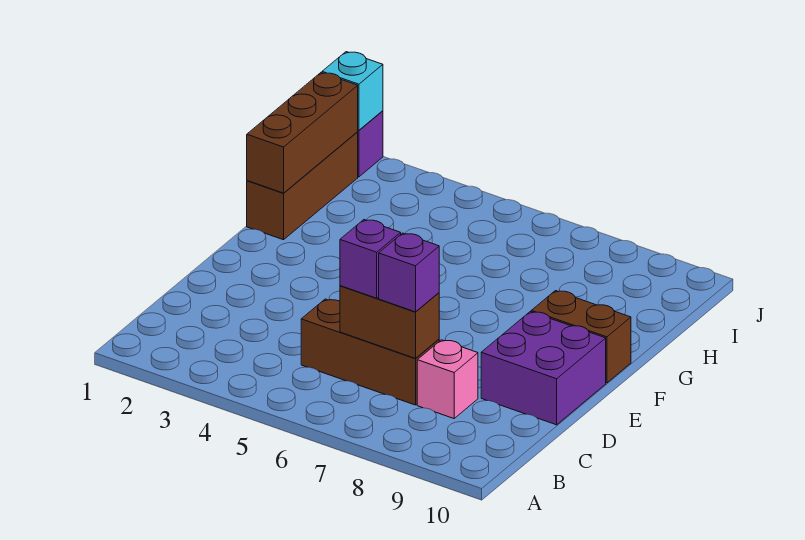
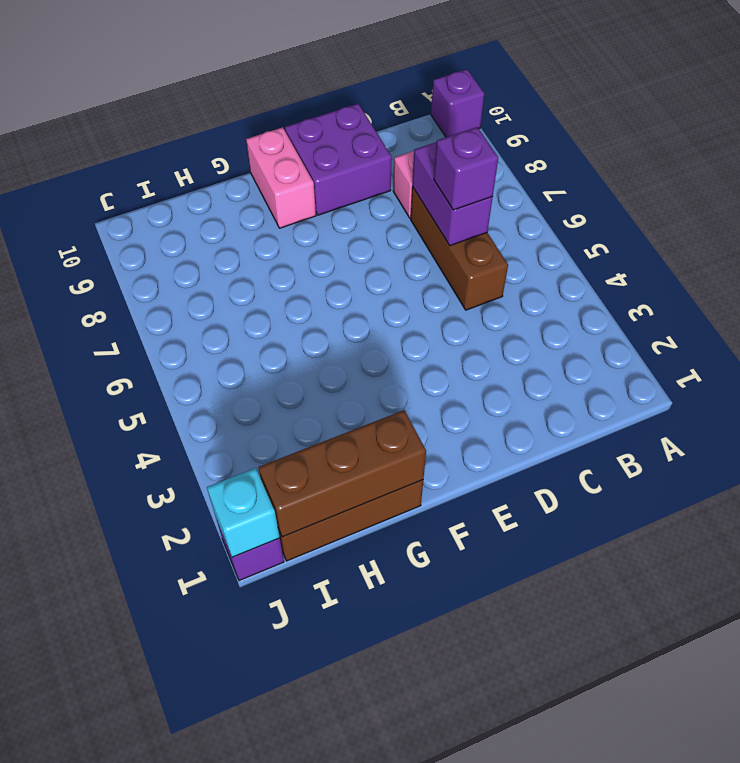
brown 1x2 brick [340,286,439,358] -> purple 1x2 brick [412,142,493,246]
purple 1x1 brick [379,233,439,312] -> purple 1x1 brick moved to [431,69,484,137]
brown 1x2 brick [531,291,631,383] -> pink 1x2 brick [246,127,316,228]

